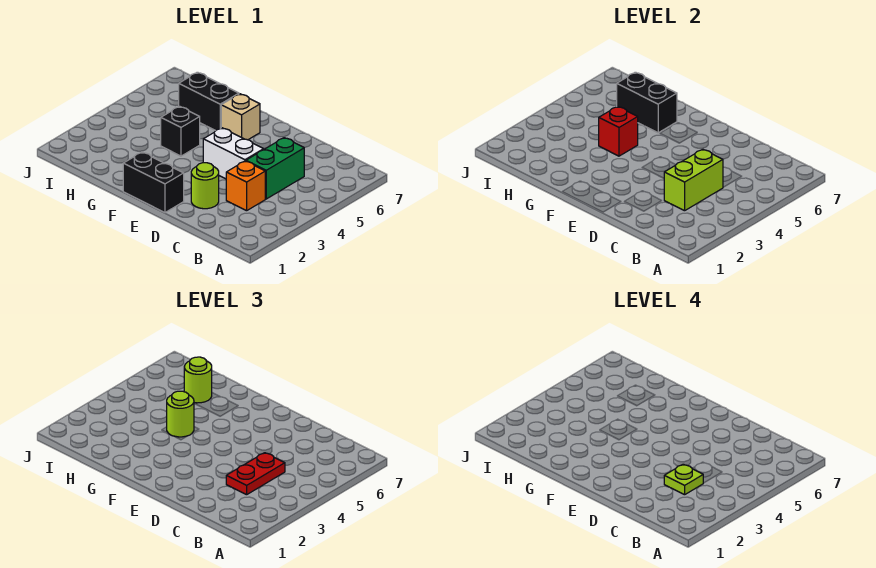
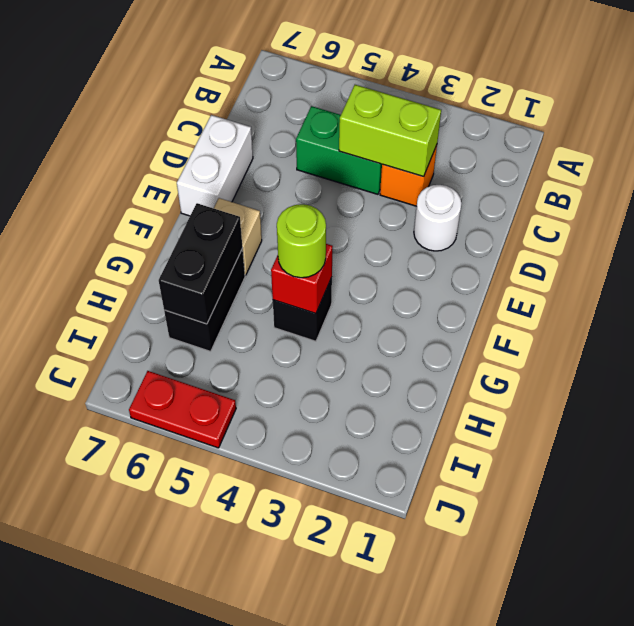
red 1x2 plate [226,453,285,495] -> red 1x2 plate moved to [129,371,236,448]
lime 1x1 plate [664,464,703,495] -> none
lime 1x1 round brick [191,163,219,209] -> white 1x1 round brick [414,185,462,251]
white 1x2 brick [203,128,264,179] -> white 1x2 brick moved to [177,115,253,216]
black 1x2 brick [123,152,184,213] -> none
lime 1x1 round brick [184,357,212,403] -> none

